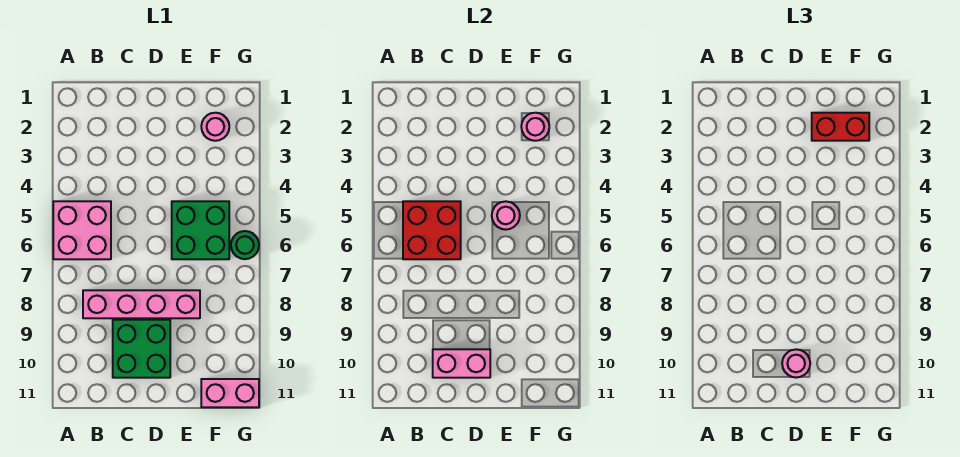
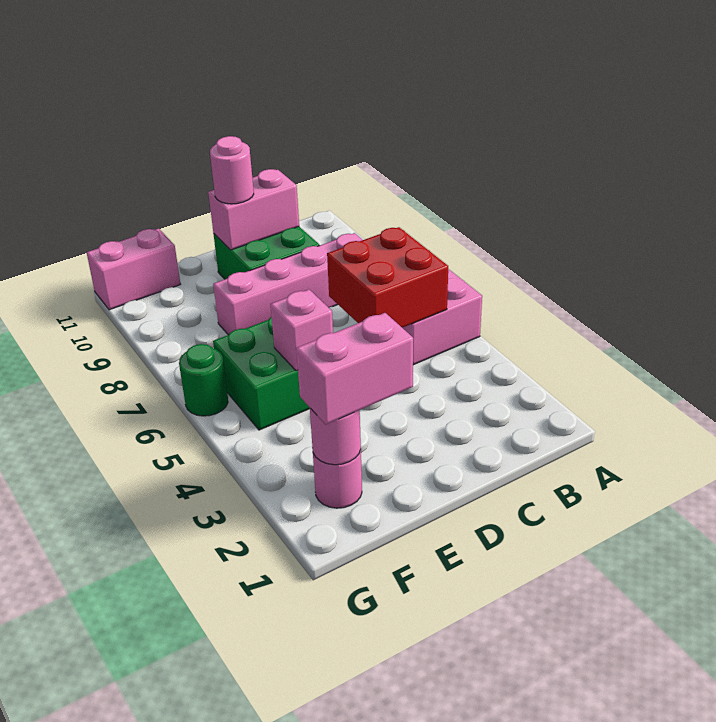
red 1x2 brick [812,113,869,141] -> pink 1x2 brick [296,313,413,424]
pink 1x1 round brick [492,201,520,230] -> pink 1x1 brick [270,290,333,371]

